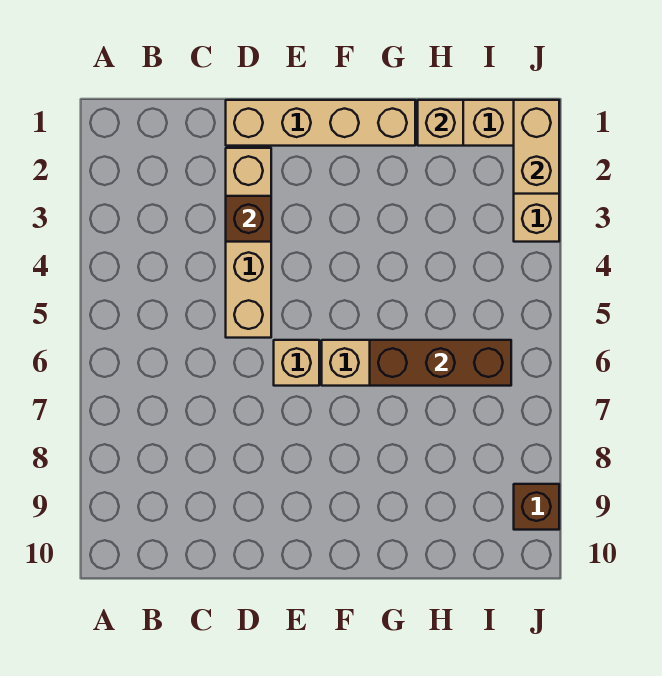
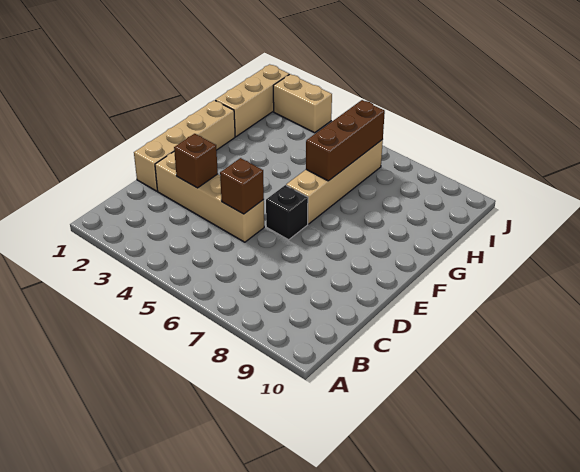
tan 1x1 brick [274,340,319,386] -> black 1x1 brick [266,185,308,240]
tan 1x1 brick [418,100,463,146] -> none
tan 1x2 brick [514,100,559,194] -> none
brown 1x1 brick [514,484,559,530] -> brown 1x1 brick moved to [220,158,264,214]

